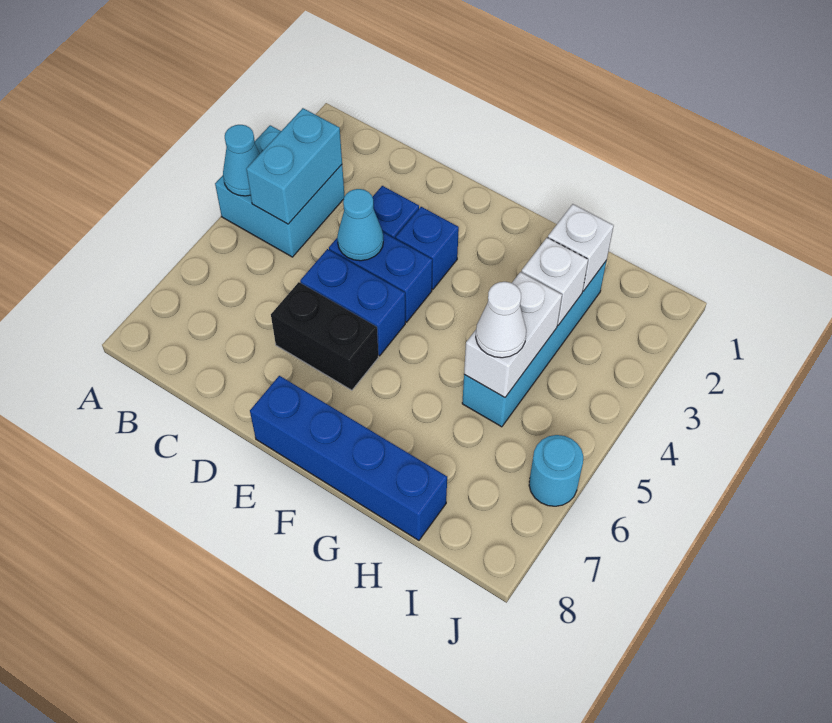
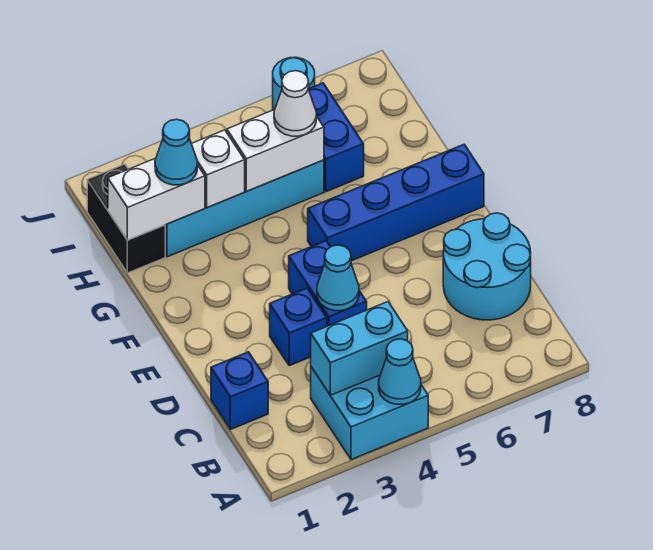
none -> cyan 2x2 round brick [443,213,531,320]
blue 1x2 brick [300,249,405,356] -> blue 1x2 brick moved to [309,83,364,192]
black 1x2 brick [271,282,378,390] -> black 1x2 brick moved to [87,164,165,273]
blue 1x1 brick [396,207,459,289] -> blue 1x1 brick moved to [211,352,268,430]
blue 1x4 brick [250,376,447,540] -> blue 1x4 brick turned to [308,144,484,261]
white 1x1 brick [548,204,614,291] -> white 1x2 brick [108,158,205,240]
none -> cyan 1x1 cone [155,119,197,185]

